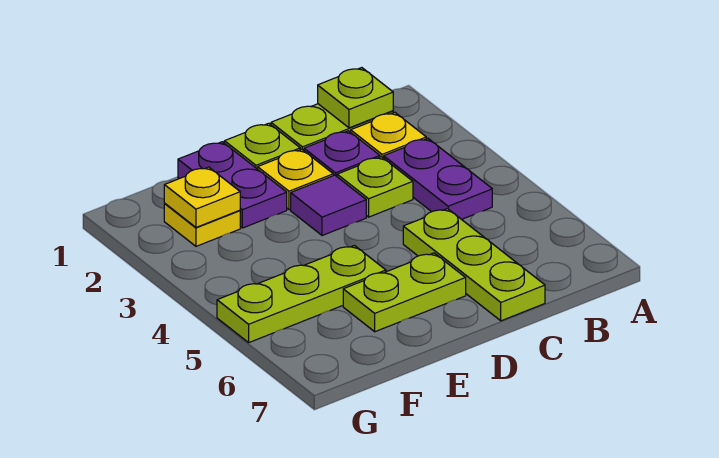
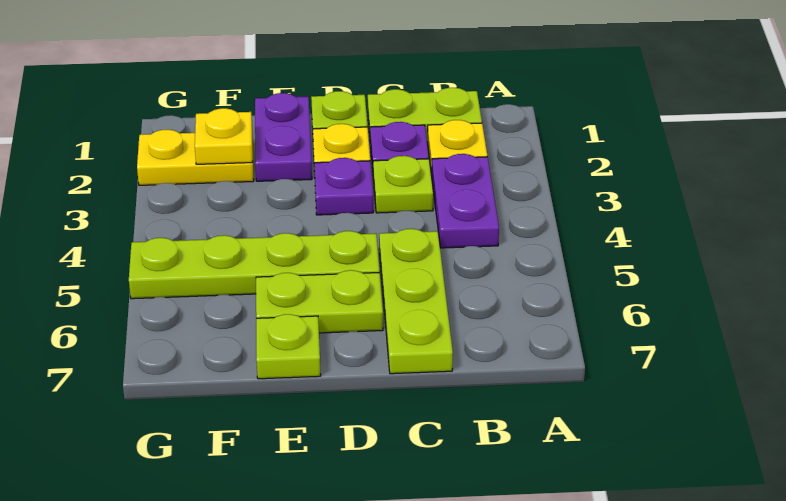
lime 1x1 plate [318,68,393,128] -> lime 1x1 plate moved to [256,314,321,379]
purple 1x1 tile [291,175,366,236] -> purple 1x1 plate [314,158,373,215]
lime 1x3 plate [217,245,386,342] -> lime 1x4 plate [129,231,380,299]
yellow 1x1 plate [164,204,240,246] -> yellow 1x2 plate [137,130,254,185]

